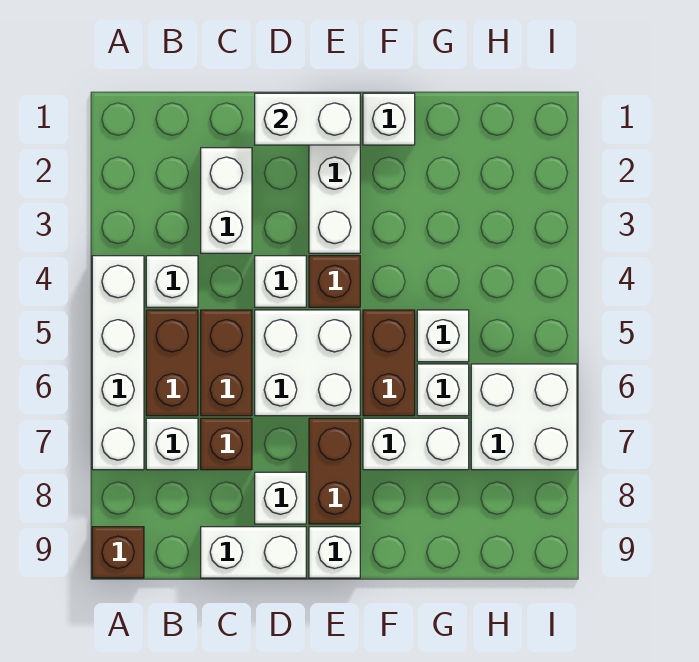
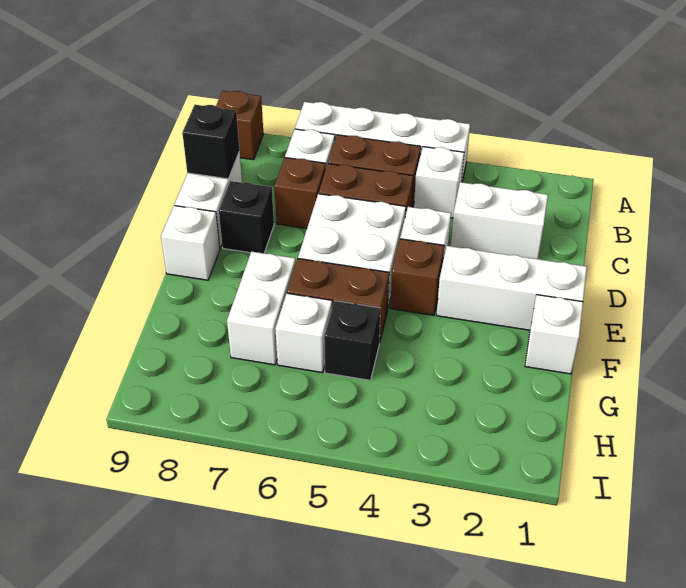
none -> black 1x1 brick [182,105,240,179]
white 1x2 brick [255,93,360,145] -> none
white 1x1 brick [255,472,306,524] -> black 1x1 brick [219,181,274,253]
brown 1x2 brick [309,418,360,524] -> none
white 1x1 brick [417,310,469,362] -> black 1x1 brick [324,301,380,380]
white 2x2 brick [471,364,577,470] -> none

